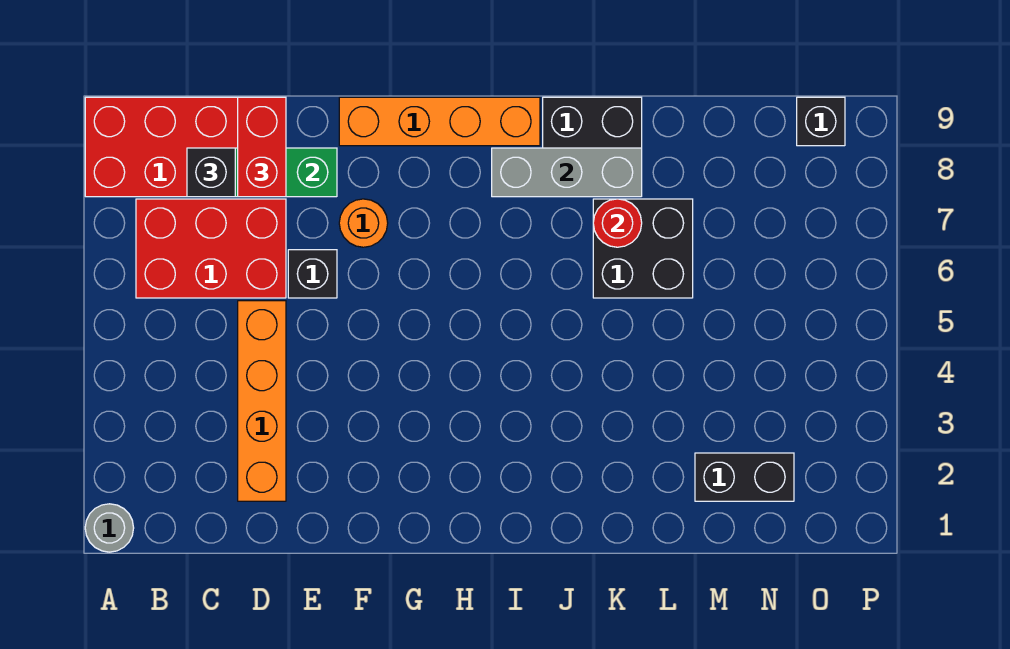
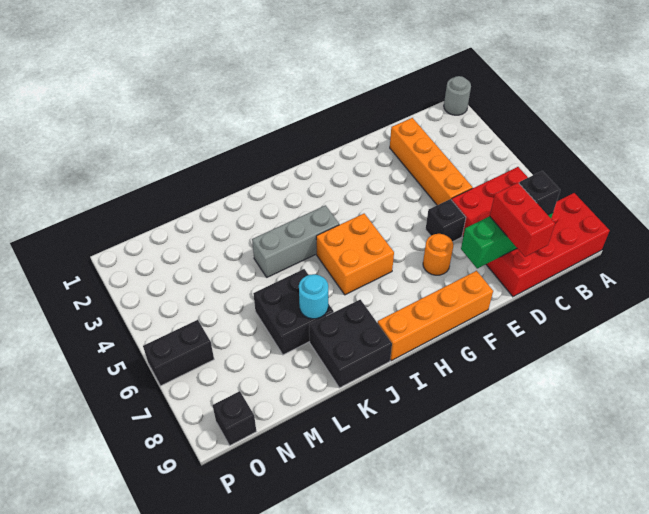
none -> orange 2x2 brick [316,214,394,295]
grey 1x3 brick [492,148,642,197] -> grey 1x3 brick moved to [252,205,339,277]
red 1x1 round brick [593,199,642,247] -> cyan 1x1 round brick [299,274,328,319]
black 1x2 brick [695,453,794,501] -> black 1x2 brick moved to [143,320,214,386]

